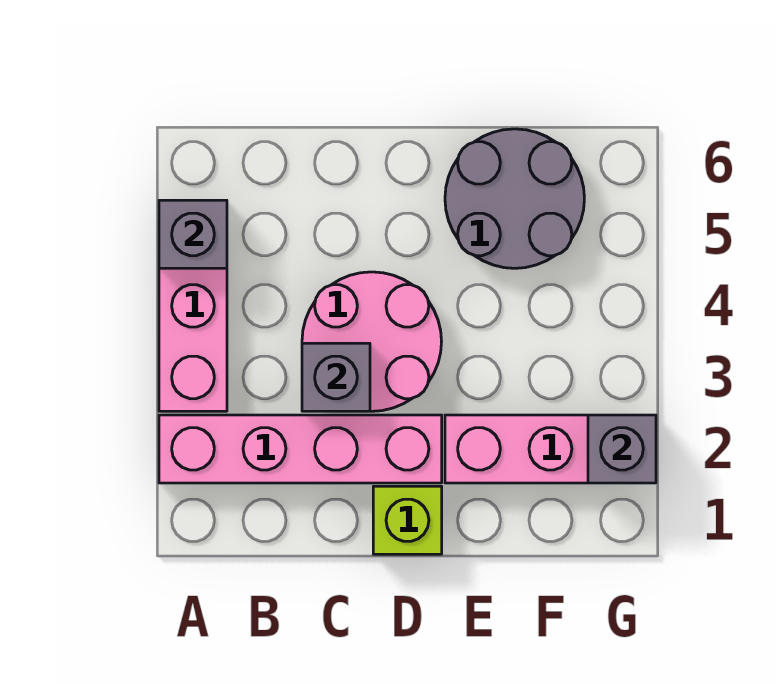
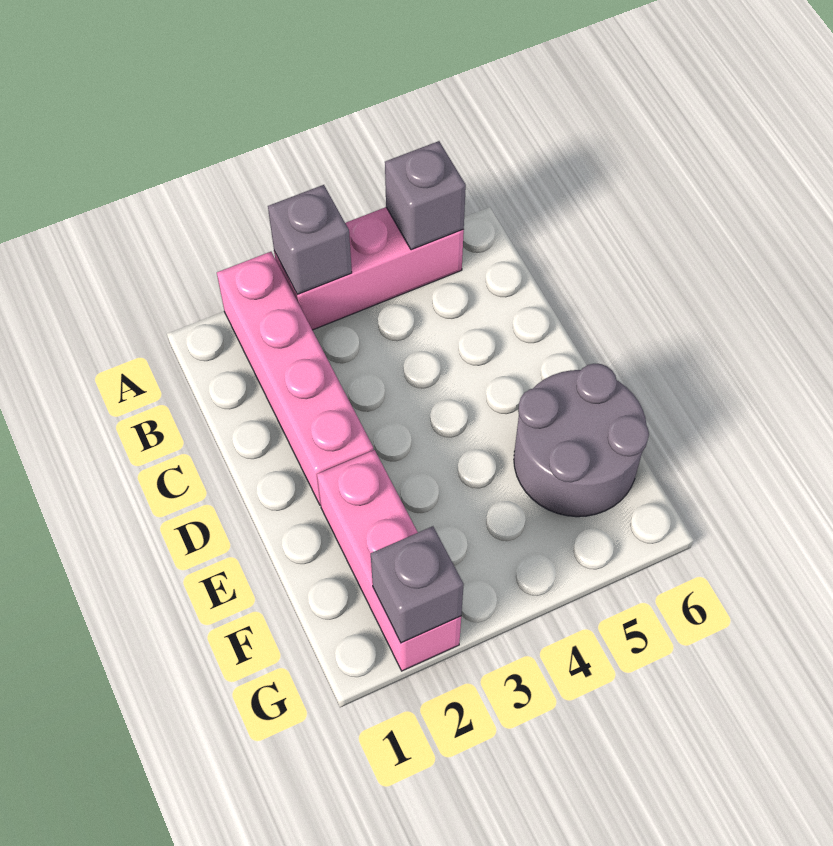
pink 2x2 round brick [302,272,442,411] -> none
grey 1x1 brick [302,343,370,411] -> grey 1x1 brick moved to [268,185,352,295]
lime 1x1 brick [373,486,442,554] -> none

